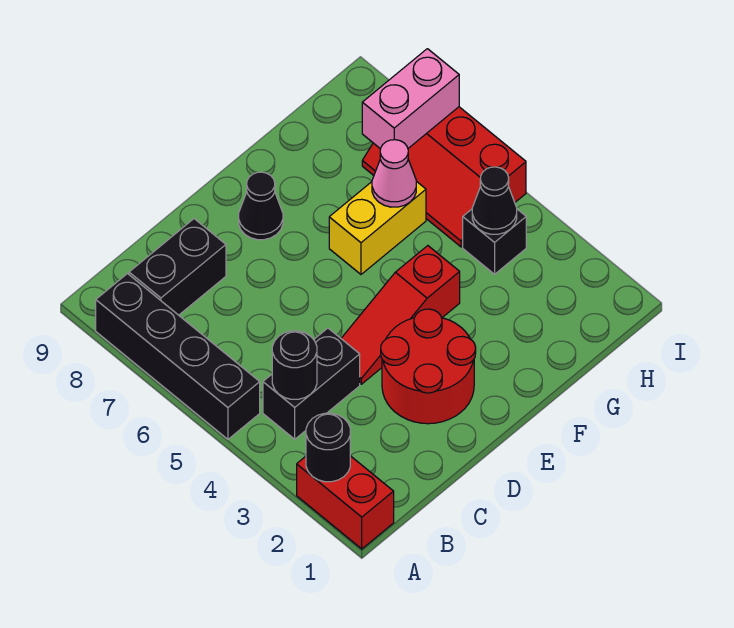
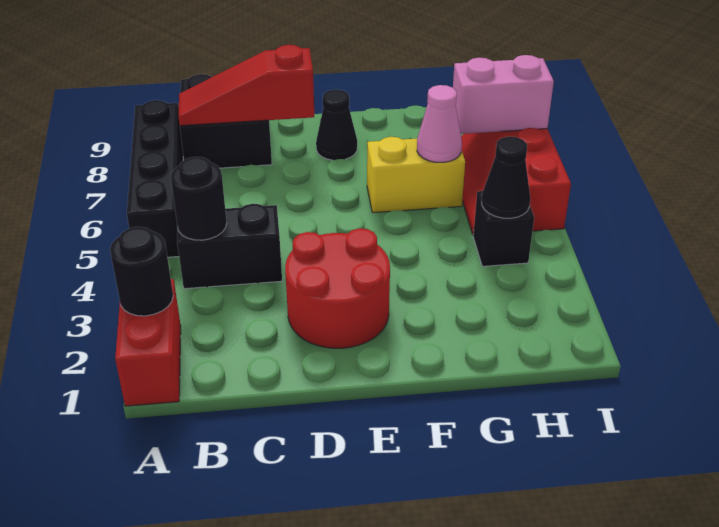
black 1x2 brick [129,219,226,315] -> black 2x2 brick [180,74,272,168]
red 1x3 slope [341,246,460,384] -> red 1x3 slope moved to [179,45,314,126]

